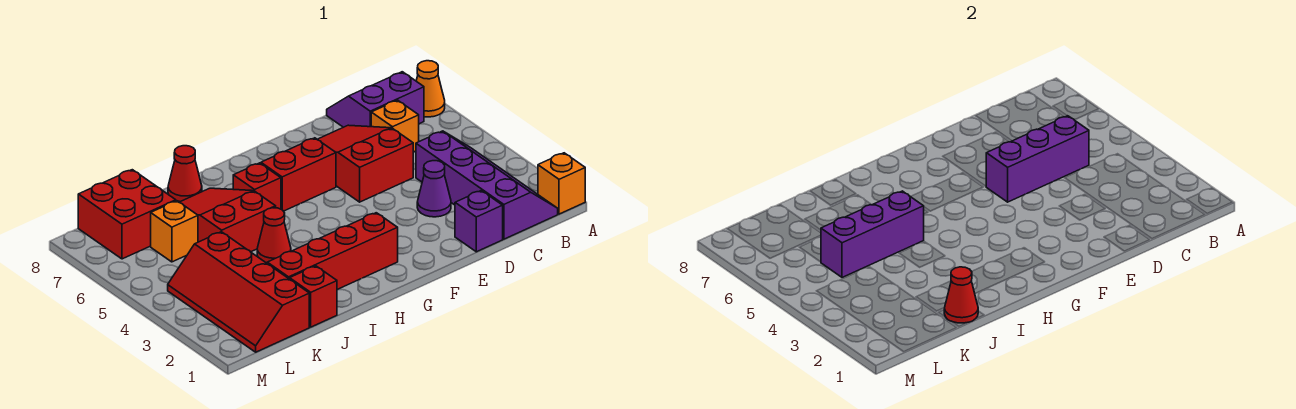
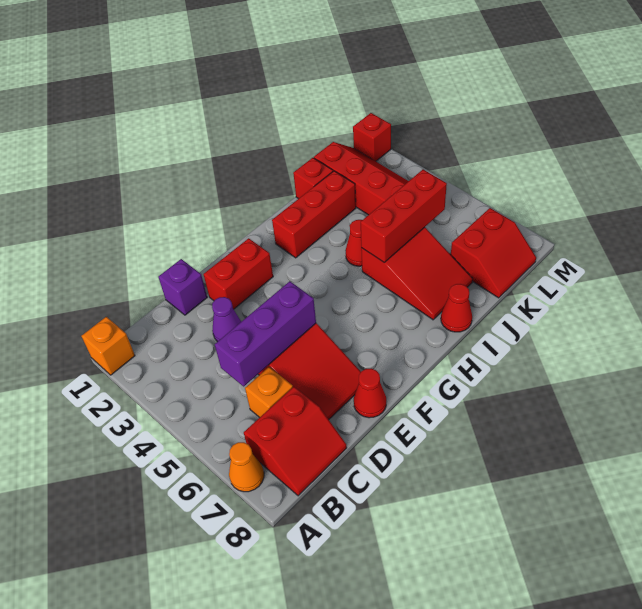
purple 2x4 slope [416,131,558,239] -> none
purple 2x2 slope [327,72,424,127] -> red 2x2 slope [244,387,347,496]
red 1x2 brick [261,138,336,211] -> red 1x2 brick moved to [203,238,273,309]
red 1x4 brick [267,213,398,289] -> red 1x3 brick [272,171,356,258]
red 1x1 brick [233,163,281,209] -> red 1x1 brick moved to [353,113,391,161]
purple 1x3 brick [821,191,924,277] -> red 1x3 brick [361,170,447,263]
red 1x1 cone [944,267,978,323] -> red 1x1 cone moved to [354,368,386,418]
orange 1x1 brick [151,201,198,262] -> none
red 2x2 brick [78,170,176,259] -> red 2x2 slope [451,208,536,298]

